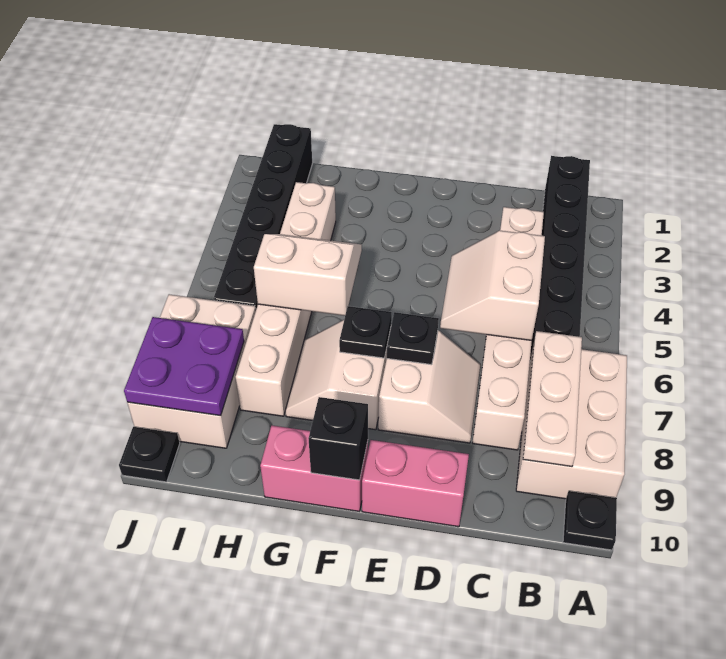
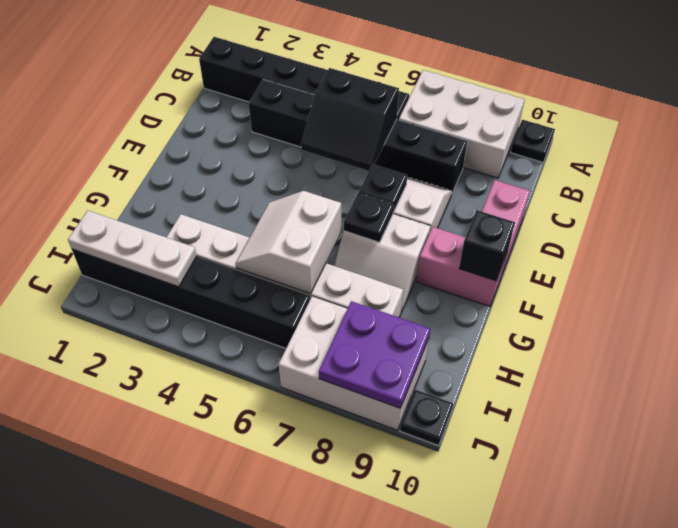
white 1x3 plate [523,331,582,467] -> white 1x3 plate moved to [68,211,197,287]
white 1x6 brick [472,207,544,450] -> black 1x6 brick [249,79,467,193]
white 2x2 slope [440,231,545,341] -> black 2x2 slope [301,68,399,171]
pink 1x2 brick [260,426,368,511] -> pink 1x2 brick turned to [417,227,507,307]

